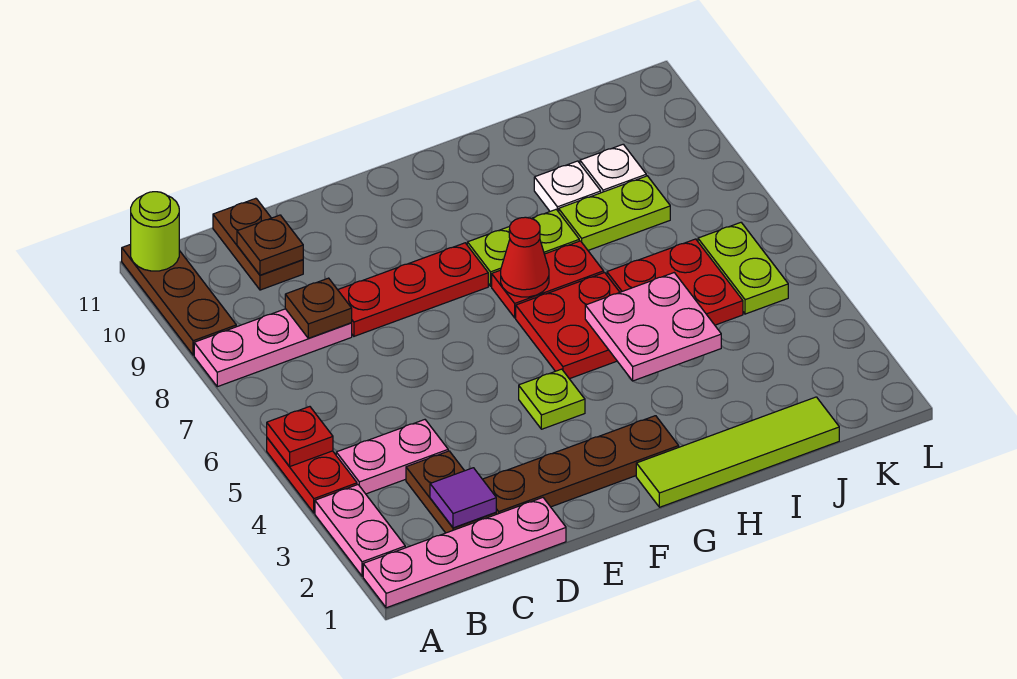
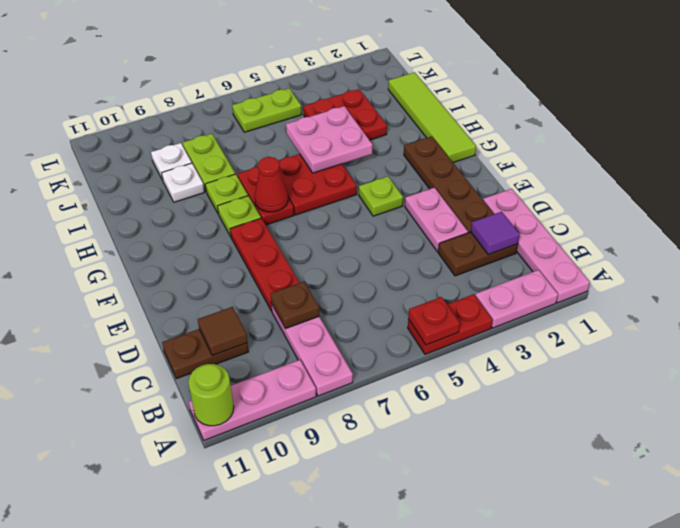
brown 1x3 plate [122,244,236,355] -> pink 1x3 plate [189,360,316,440]
pink 1x2 plate [336,420,448,494] -> pink 1x2 plate moved to [405,188,468,252]
brown 1x1 plate [237,215,303,275] -> brown 1x1 tile [198,307,247,356]
red 2x2 plate [607,239,743,325] -> red 2x2 plate moved to [303,89,387,140]

